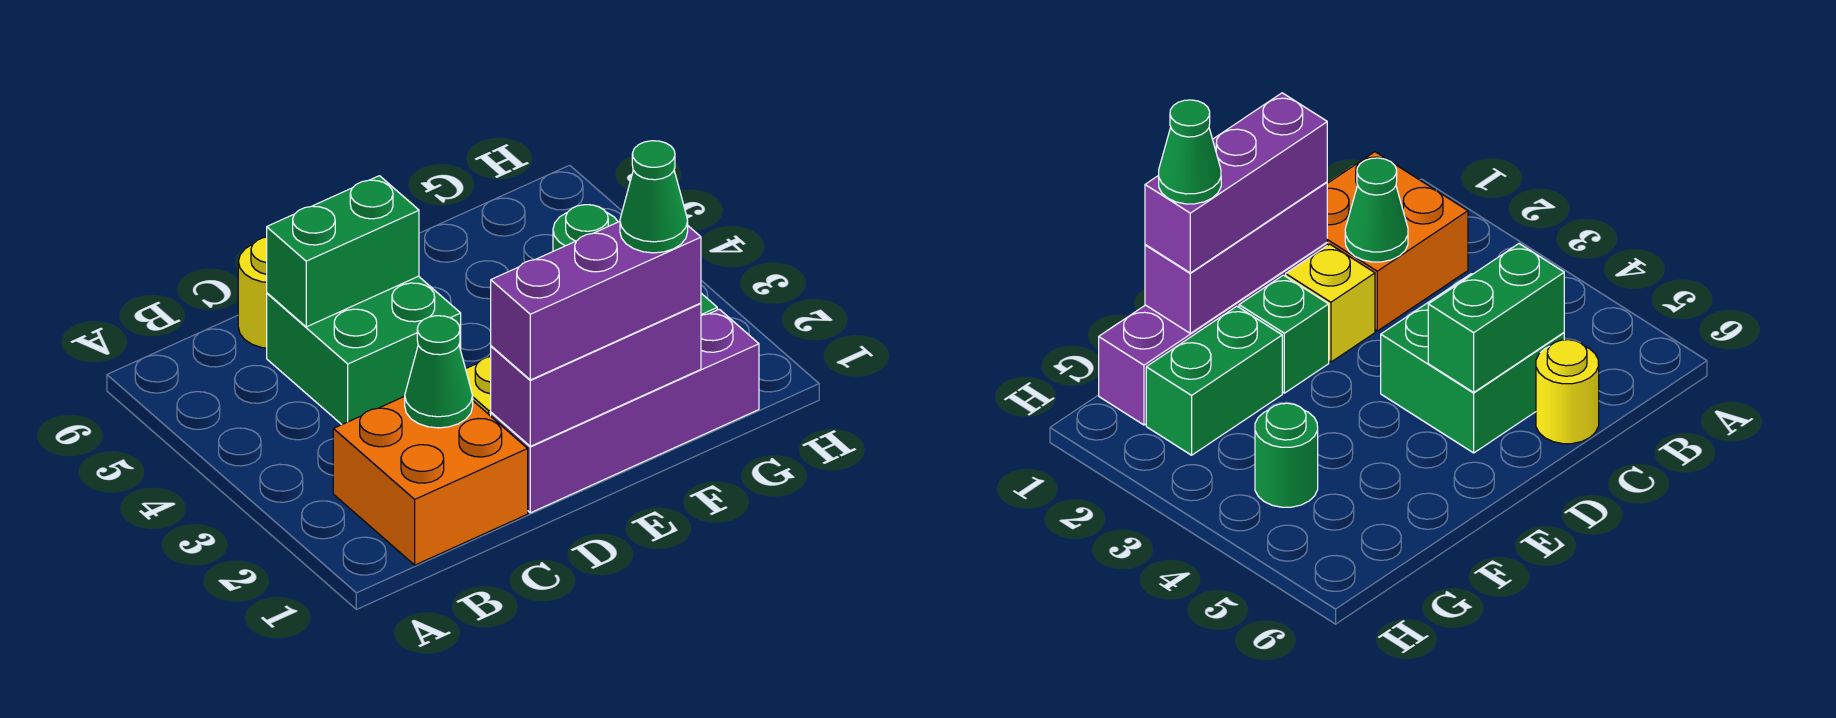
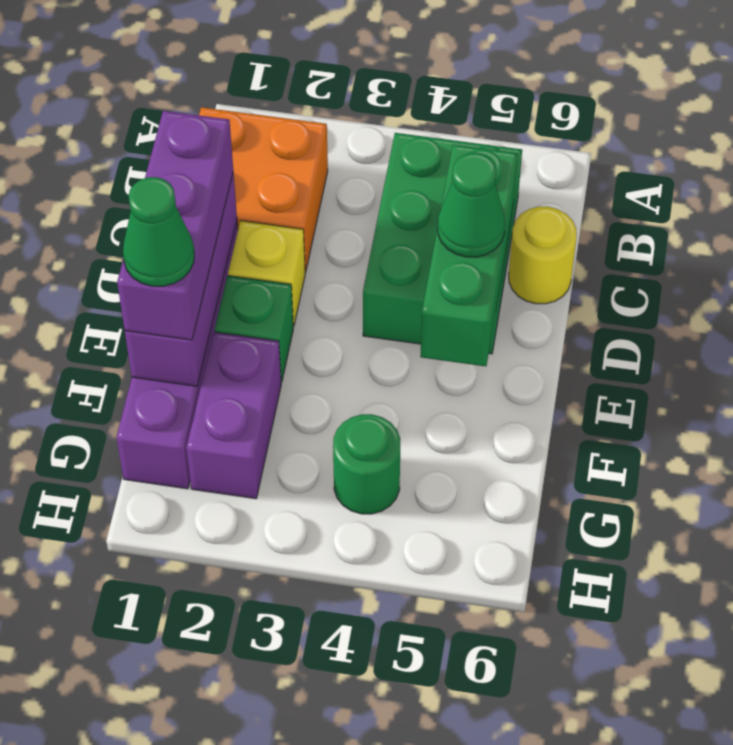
green 1x1 cone [405,316,473,428] -> green 1x1 cone moved to [438,153,505,257]
green 2x2 brick [267,276,461,424] -> green 2x3 brick [363,133,522,354]
green 1x2 brick [267,176,419,327] -> green 1x3 brick [420,144,518,366]
green 1x2 brick [1146,306,1282,455] -> purple 1x2 brick [186,332,281,499]

